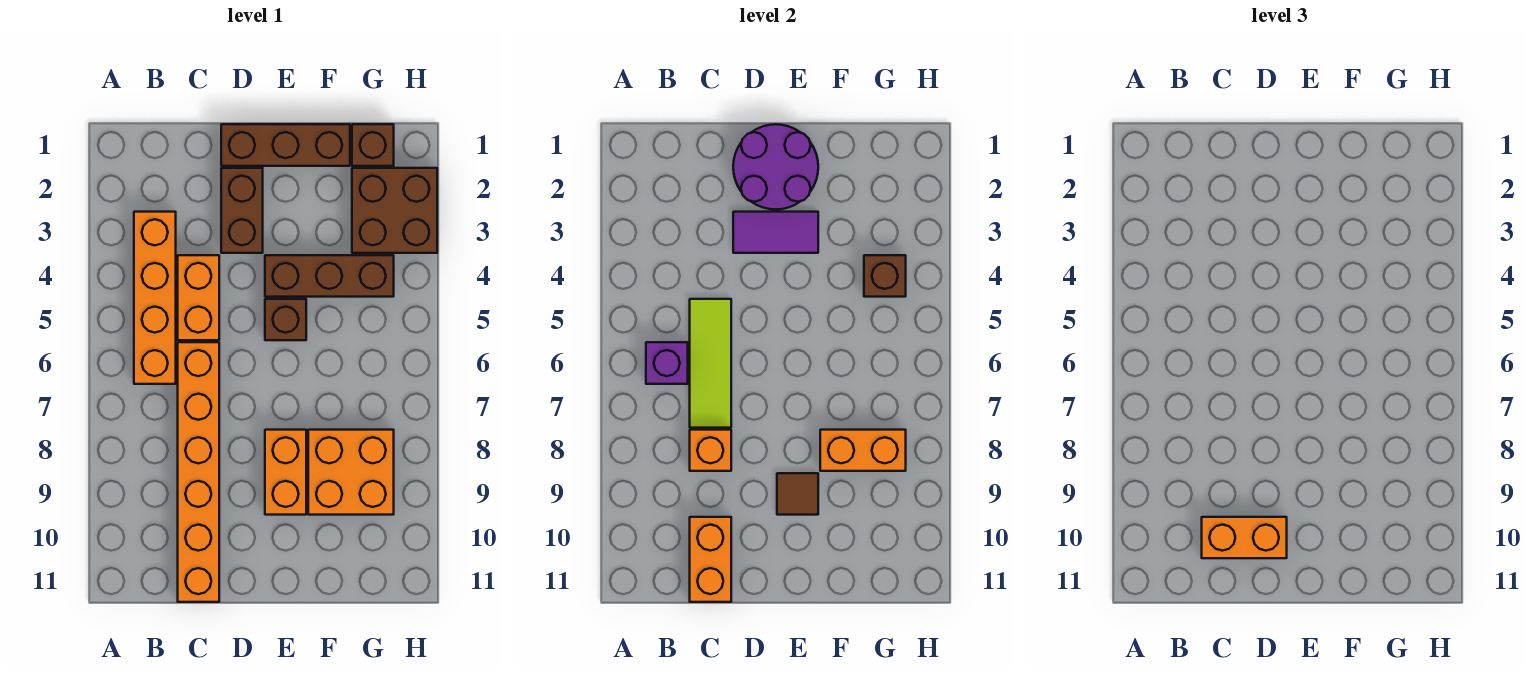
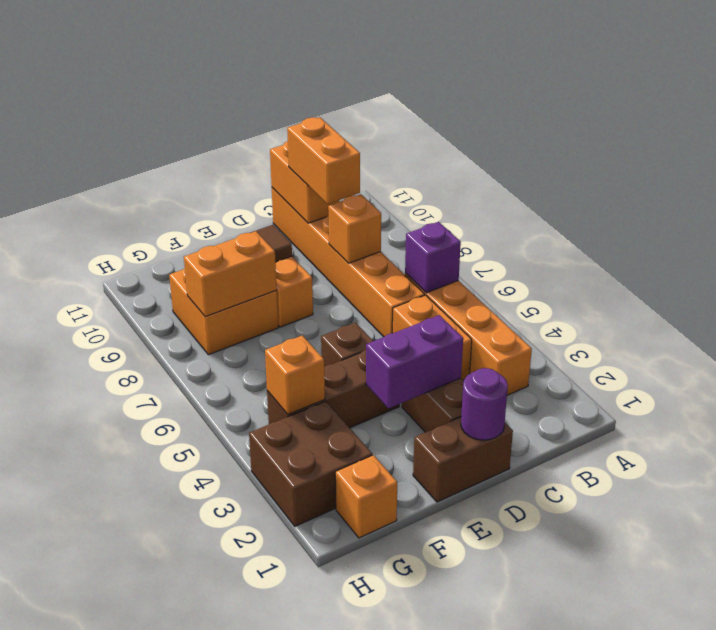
lime 1x3 tile [690,299,731,428] -> none
orange 1x2 brick [1202,517,1287,558] -> orange 1x2 brick turned to [287,117,360,204]
brown 1x3 brick [221,124,350,166] -> brown 1x2 brick [413,417,513,502]
purple 2x2 round brick [733,124,818,210] -> purple 1x1 round brick [461,368,508,440]
purple 1x2 tile [733,212,818,253] -> purple 1x2 brick [366,315,463,408]
brown 1x1 brick [352,124,394,166] -> orange 1x1 brick [335,455,397,538]
brown 1x1 brick [864,255,906,297] -> orange 1x1 brick [265,336,325,415]

